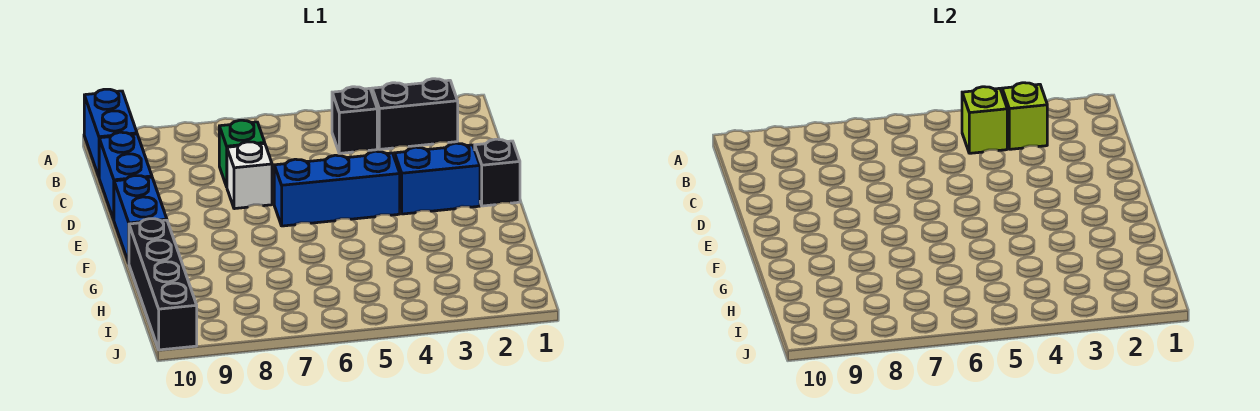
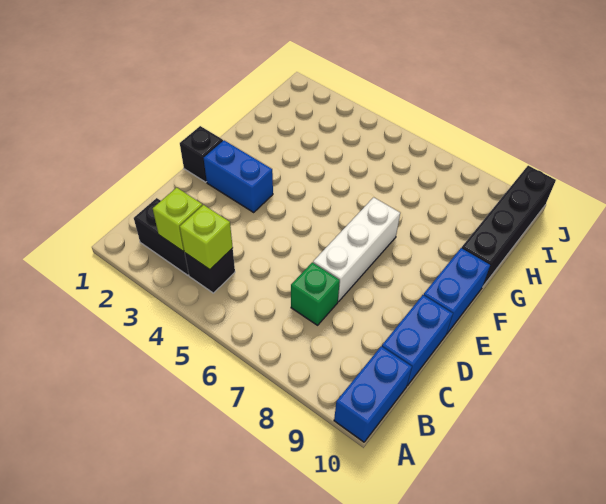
white 1x1 brick [227,142,272,209] -> white 1x3 brick [313,197,400,302]
blue 1x3 brick [274,151,400,226] -> none

